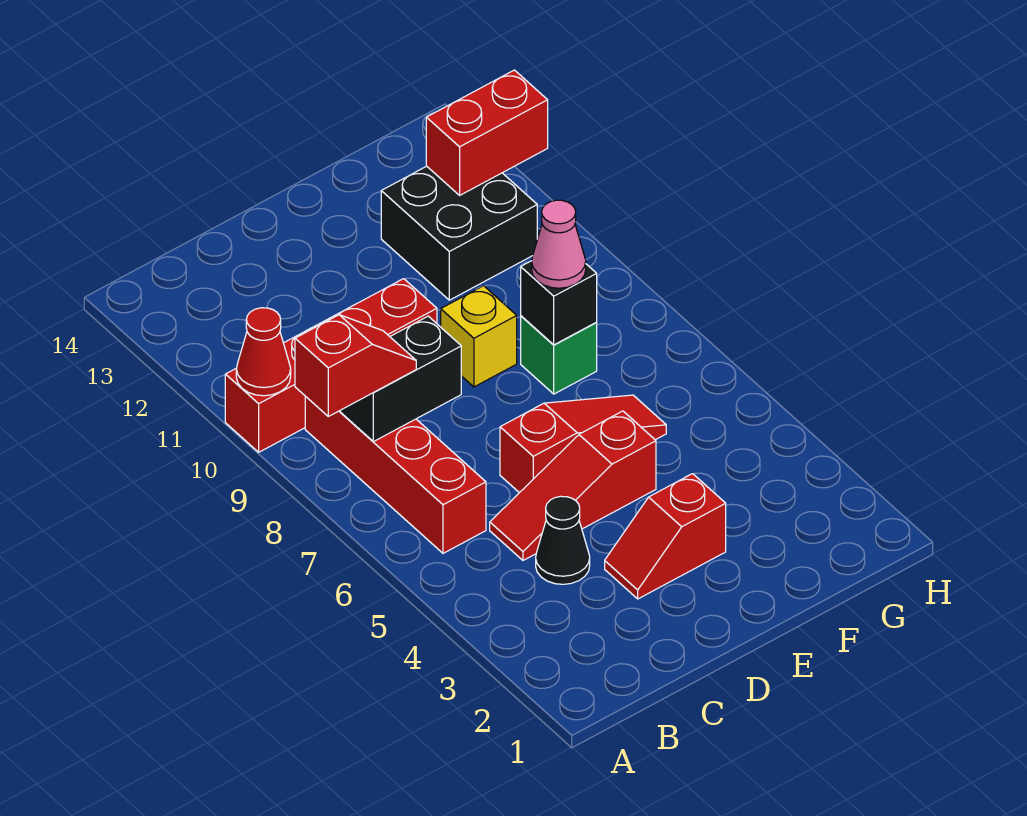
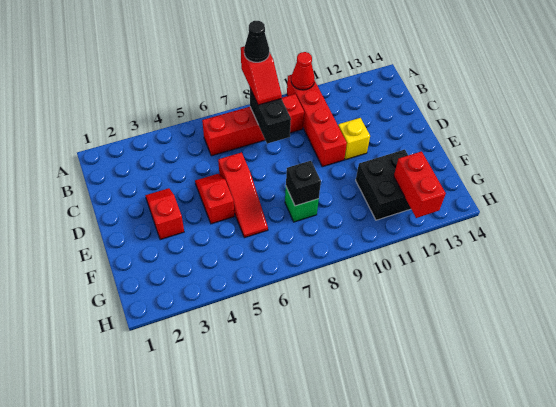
black 1x1 cone [536,496,590,584] -> black 1x1 cone moved to [244,21,269,62]
red 1x3 slope [490,411,656,560] -> red 1x2 slope [195,174,234,224]
yellow 1x1 brick [441,286,517,387] -> yellow 1x1 brick moved to [338,118,370,160]
pink 1x1 cone [532,200,586,288] -> none

